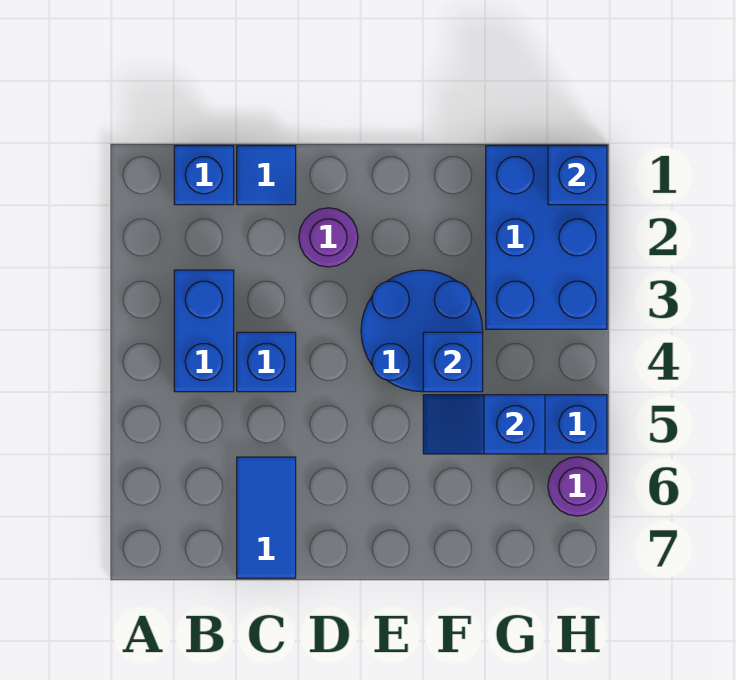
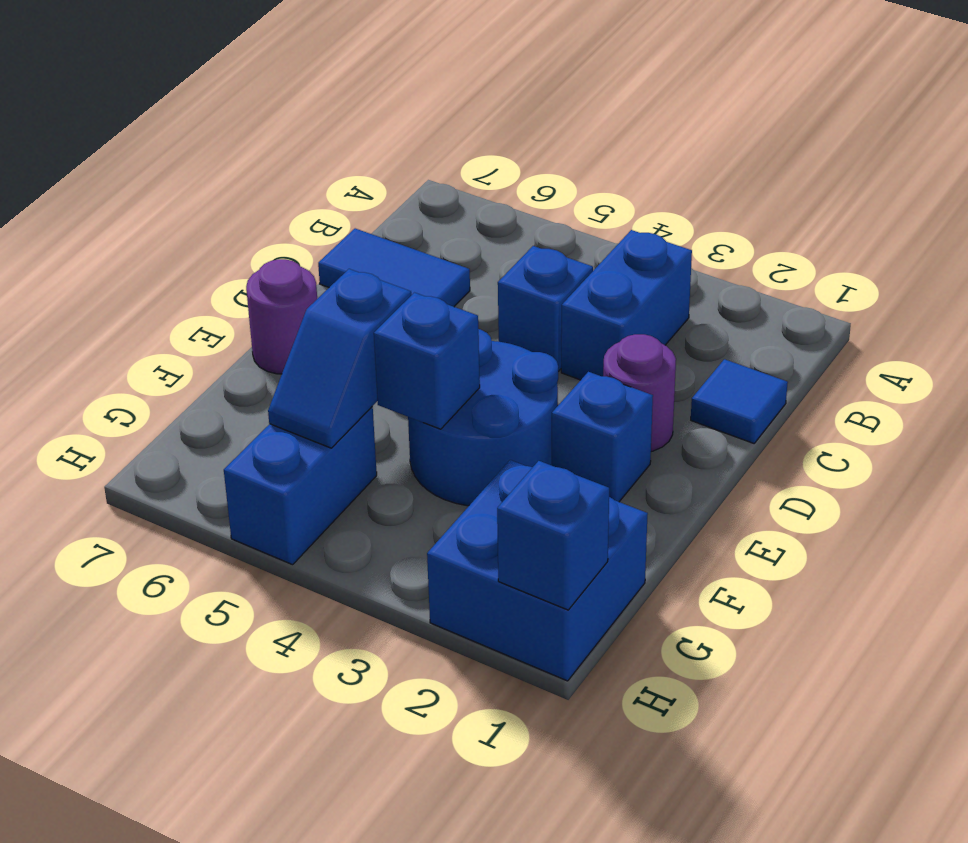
blue 1x1 brick [174,146,234,205] -> blue 1x1 brick moved to [552,372,653,502]
blue 1x2 brick [174,270,234,392] -> blue 1x2 brick turned to [561,230,692,380]
blue 1x2 slope [423,395,545,454] -> blue 1x2 slope turned to [268,269,411,448]
blue 2x3 brick [486,146,607,329] -> blue 2x2 brick [427,460,648,681]
purple 1x1 round brick [548,457,607,516] -> purple 1x1 round brick moved to [246,259,317,374]

